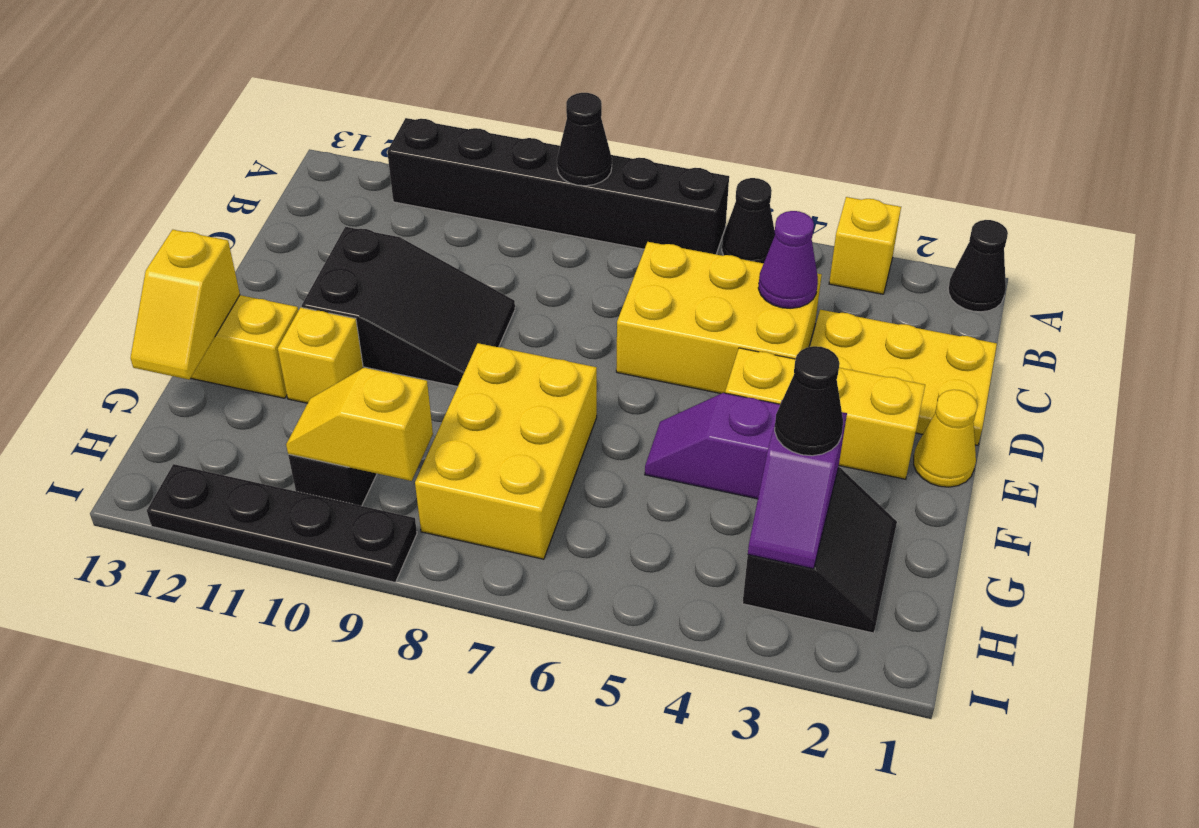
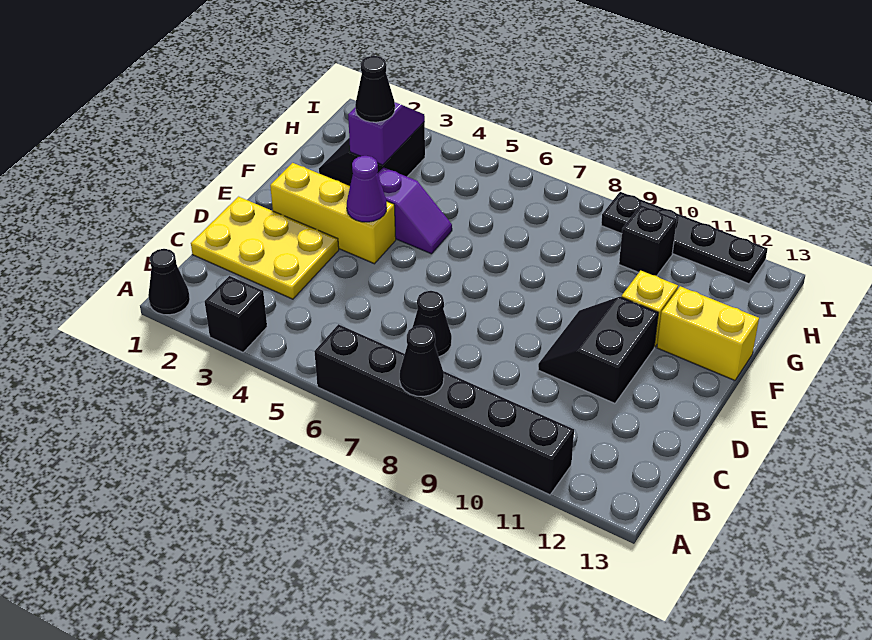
yellow 1x1 brick [829,197,901,294] -> black 1x1 brick [205,276,267,352]
black 1x1 cone [722,178,775,263] -> black 1x1 cone moved to [413,291,452,357]
yellow 2x3 brick [616,242,822,394] -> none
purple 1x1 cone [758,211,818,308] -> purple 1x1 cone moved to [347,156,387,222]
black 2x3 slope [302,227,515,387] -> black 2x2 slope [538,297,658,403]
yellow 1x1 cone [914,390,977,487] -> none
yellow 2x3 brick [415,343,597,559] -> none
yellow 1x2 slope [131,230,240,380] -> none
yellow 1x2 slope [286,367,433,481] -> none

